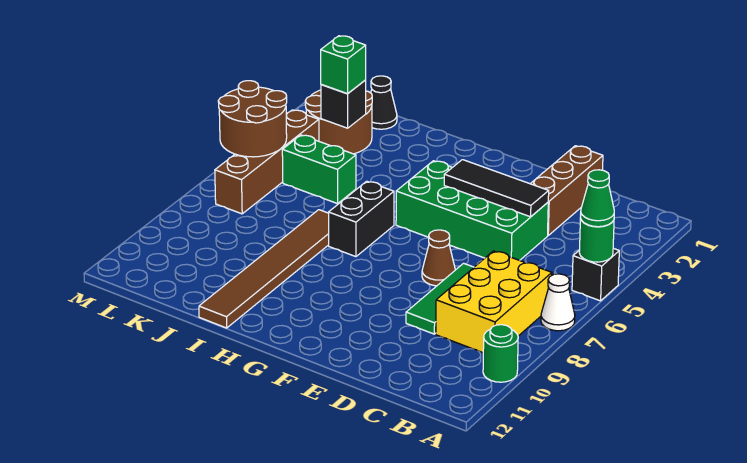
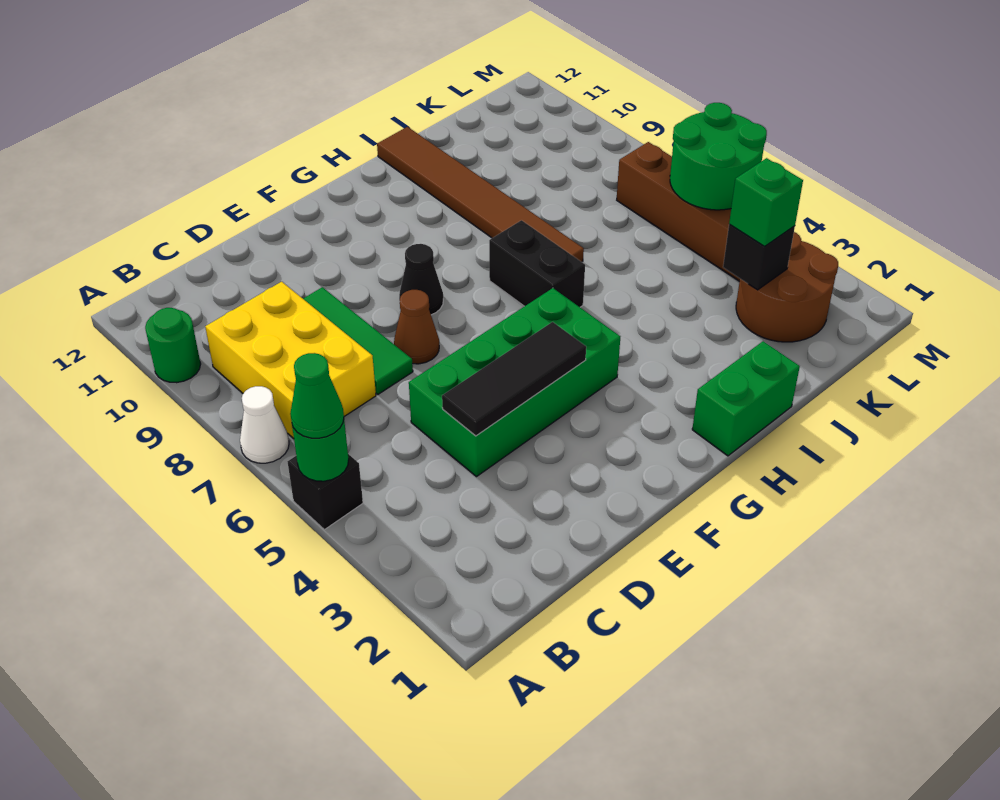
brown 1x3 brick [530,146,603,235] -> none
green 1x2 brick [282,135,356,204] -> green 1x2 brick moved to [692,341,800,456]
black 1x1 cone [371,76,397,129] -> black 1x1 cone moved to [399,244,443,315]
brown 2x2 round brick [218,81,287,157] -> green 2x2 round brick [670,103,767,210]

